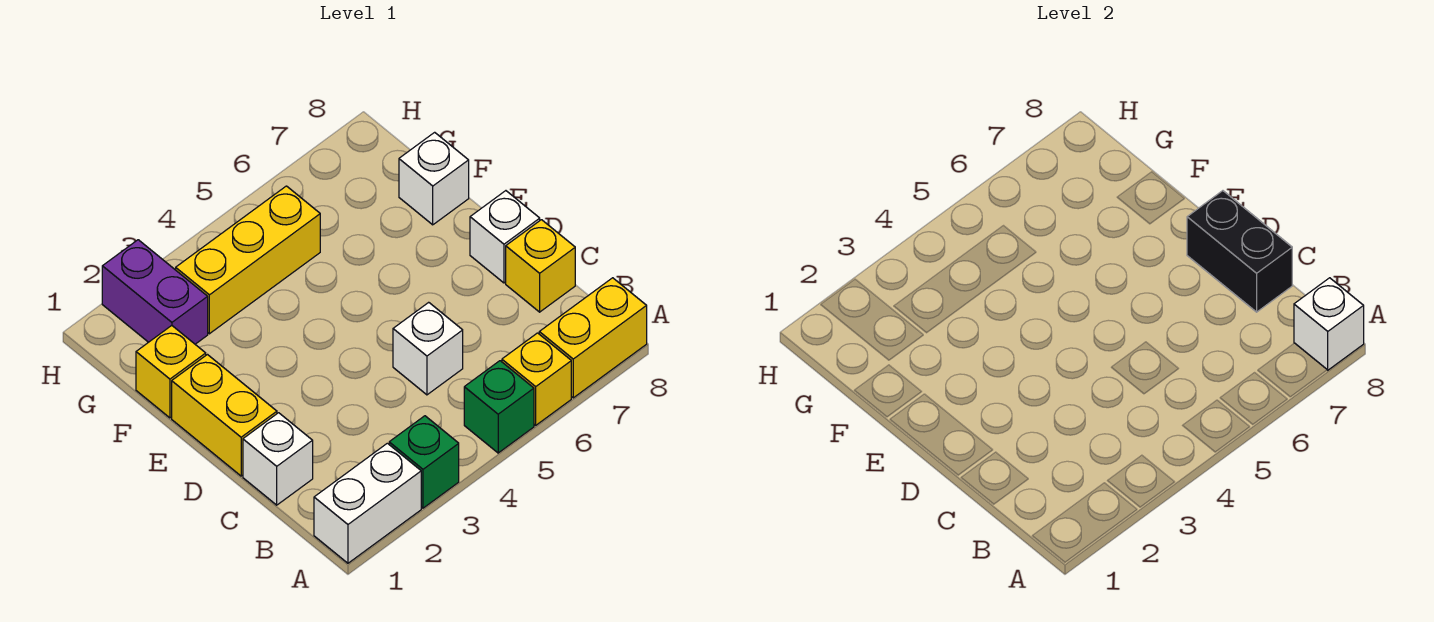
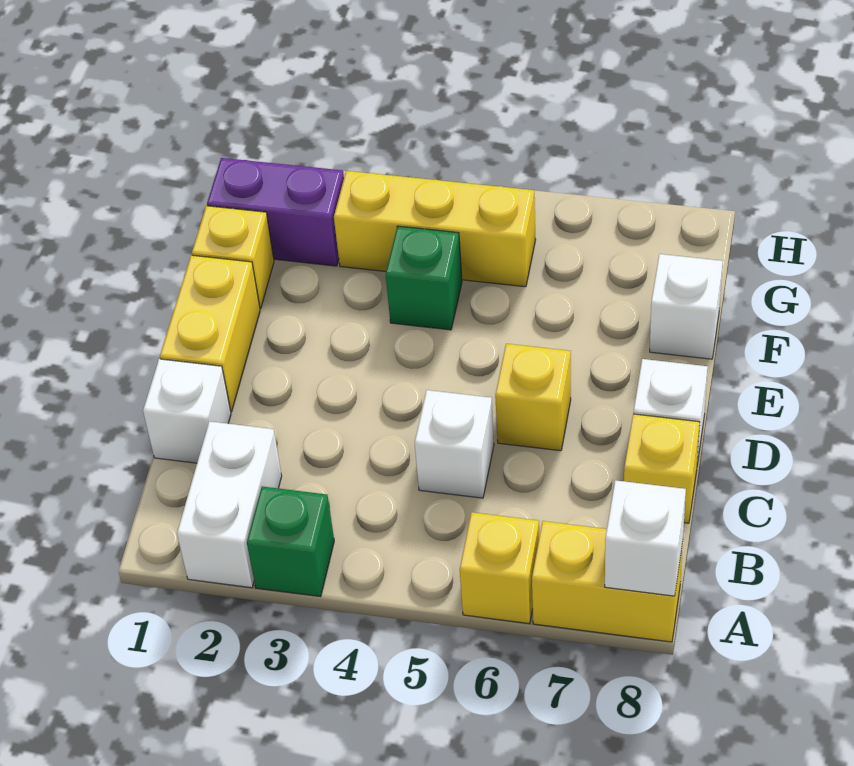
white 1x2 brick [314,443,421,563] -> white 1x2 brick turned to [177,421,282,588]
green 1x1 brick [464,361,534,453] -> green 1x1 brick moved to [386,226,462,330]
black 1x2 brick [1187,191,1292,312] -> none
none -> yellow 1x1 brick [495,344,571,451]
purple 1x2 brick [102,240,208,344] -> purple 1x2 brick turned to [207,158,344,266]

